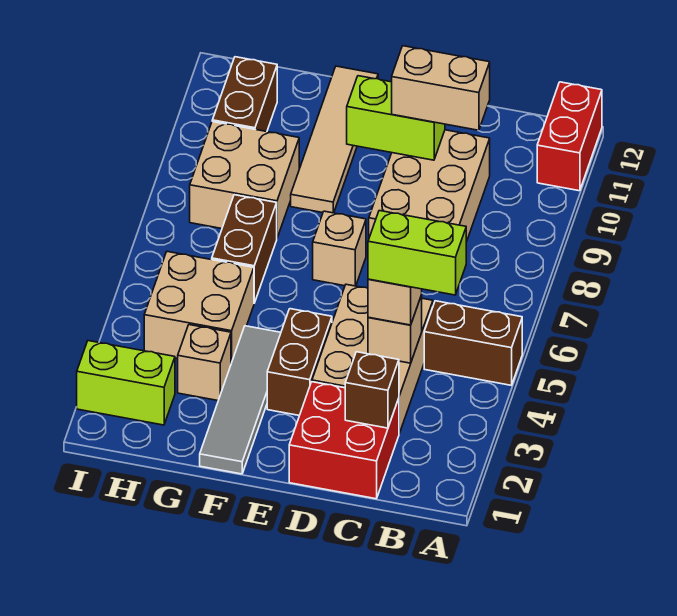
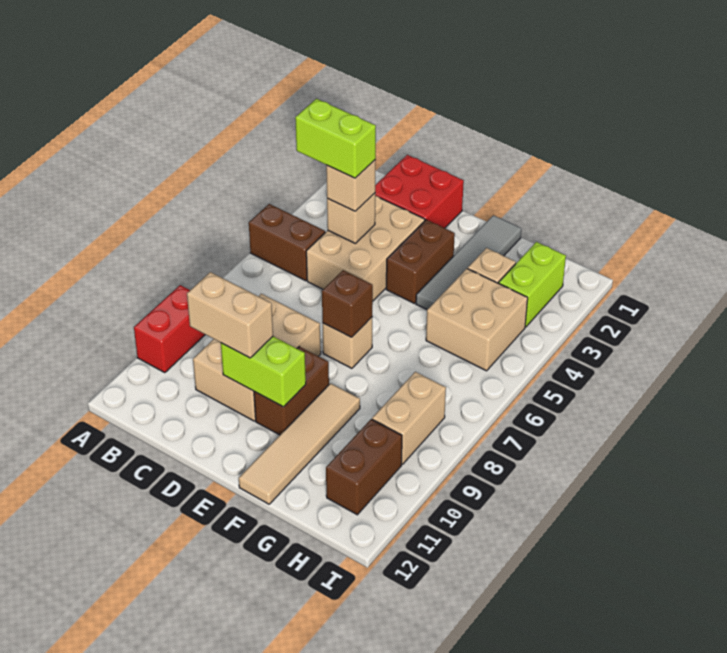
red 1x2 brick [537,82,602,191] -> red 1x2 brick moved to [134,285,205,373]
brown 1x1 brick [345,352,399,428] -> brown 1x1 brick moved to [322,270,373,337]
brown 1x2 brick [212,195,277,303] -> brown 1x2 brick moved to [254,347,329,435]
tan 2x2 brick [190,122,299,238] -> tan 1x2 brick [372,372,446,465]
lime 1x2 brick [77,341,175,425] -> lime 1x2 brick turned to [499,242,566,327]

